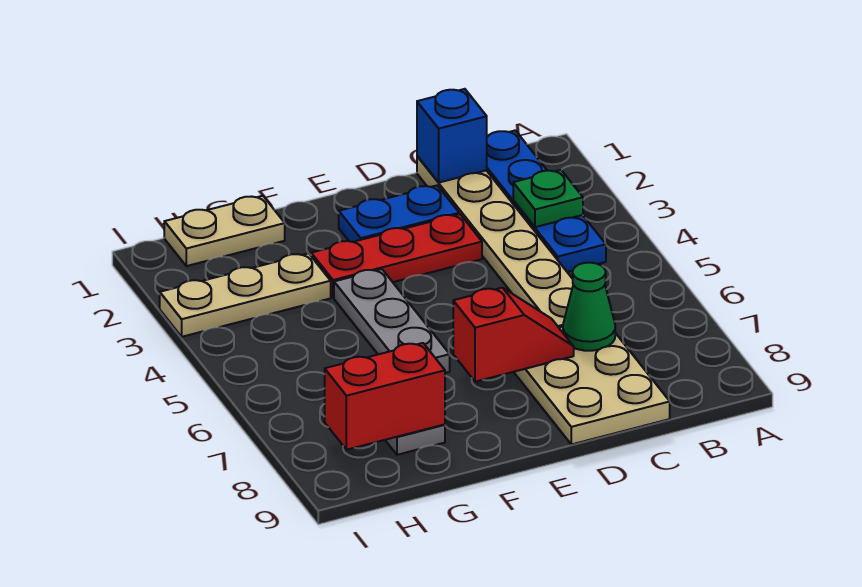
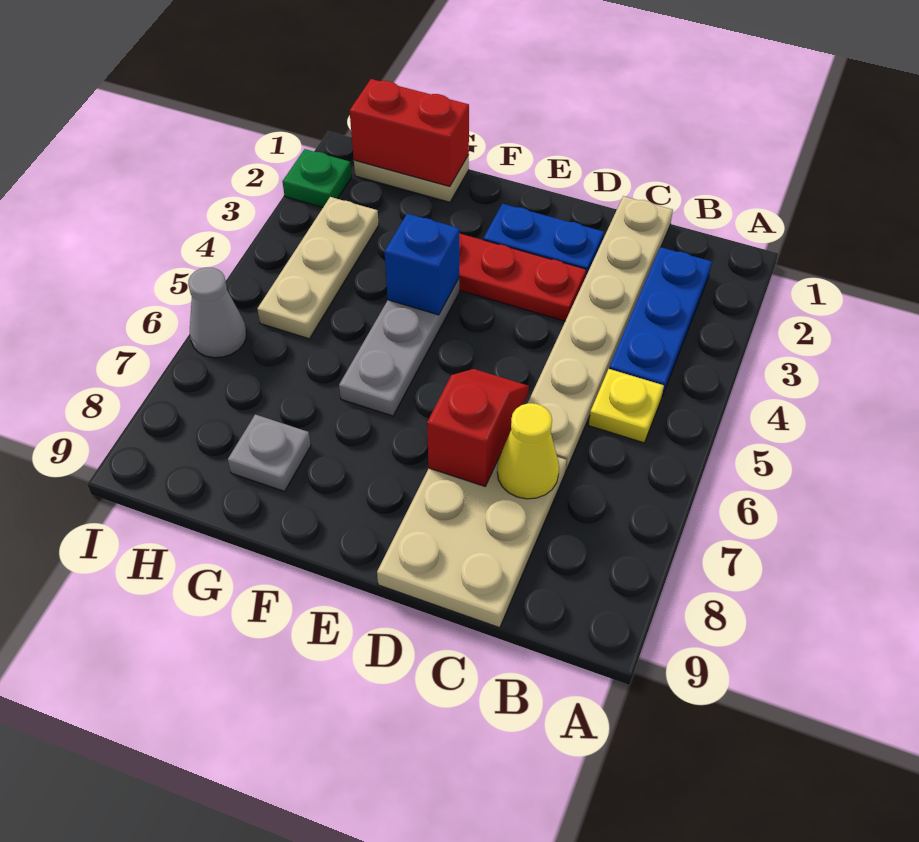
blue 1x4 plate [486,130,606,272] -> blue 1x3 plate [609,247,712,396]
green 1x1 plate [513,170,583,227] -> green 1x1 plate moved to [282,149,352,207]
none -> yellow 1x1 plate [589,369,664,443]
blue 1x1 brick [417,89,487,183] -> blue 1x1 brick moved to [385,214,459,315]
green 1x1 cone [563,263,615,351] -> yellow 1x1 cone [497,403,559,499]
red 1x2 slope [453,288,574,382] -> red 1x2 slope turned to [427,369,529,486]
tan 1x3 plate [160,253,331,337] -> tan 1x3 plate turned to [257,197,379,339]
red 1x2 brick [325,343,445,450] -> red 1x2 brick moved to [350,79,469,186]
none -> grey 1x1 cone [188,268,246,358]

